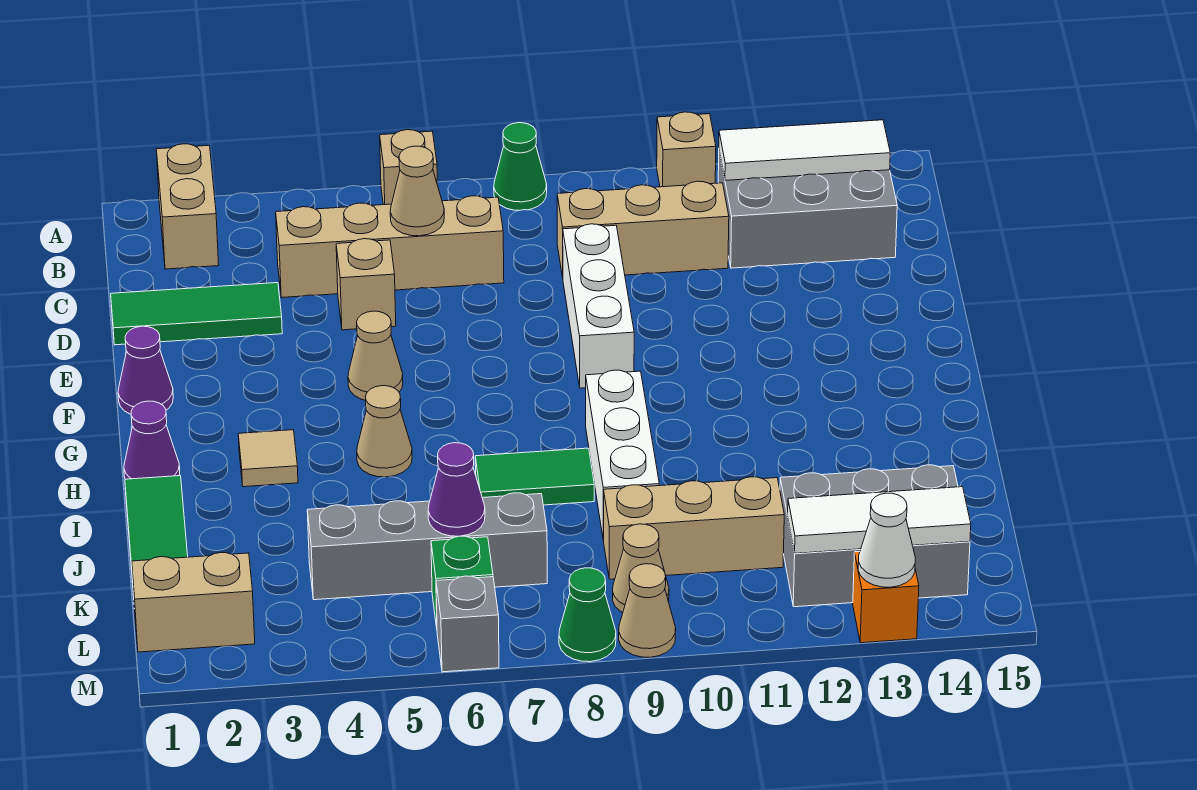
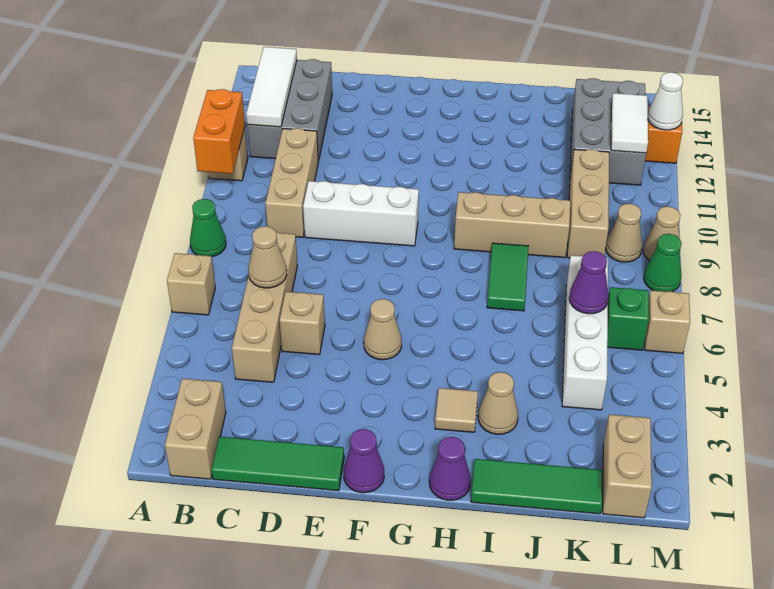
tan 1x2 brick [156,144,219,269] -> tan 1x2 brick turned to [165,378,226,479]
none -> orange 1x2 brick [193,89,245,174]
green 1x3 tile [111,283,282,345] -> green 1x3 tile turned to [211,437,344,491]
tan 1x1 cone [357,386,412,477] -> tan 1x1 cone moved to [478,372,518,434]
white 1x3 brick [586,370,659,540] -> tan 1x3 brick [454,192,570,258]
grey 1x4 brick [307,493,547,600] -> white 1x4 brick [562,255,608,410]
white 1x3 tile [788,487,971,553] -> white 1x2 tile [611,93,648,153]
grey 1x1 brick [436,576,499,672] -> tan 1x1 brick [644,290,690,353]

